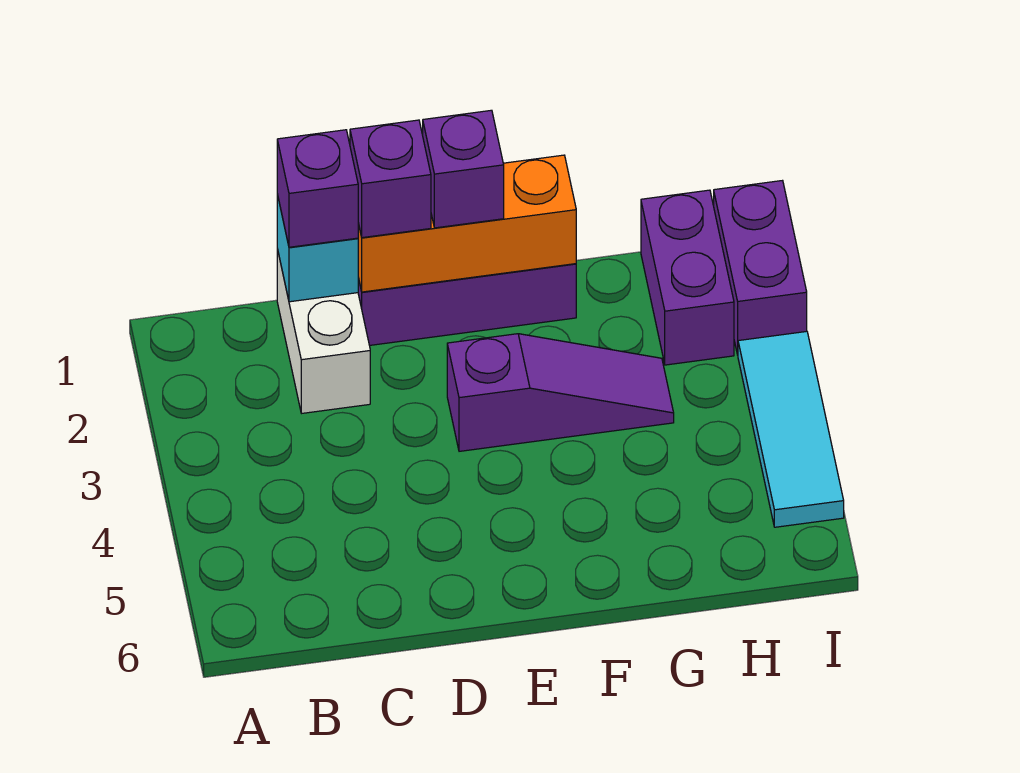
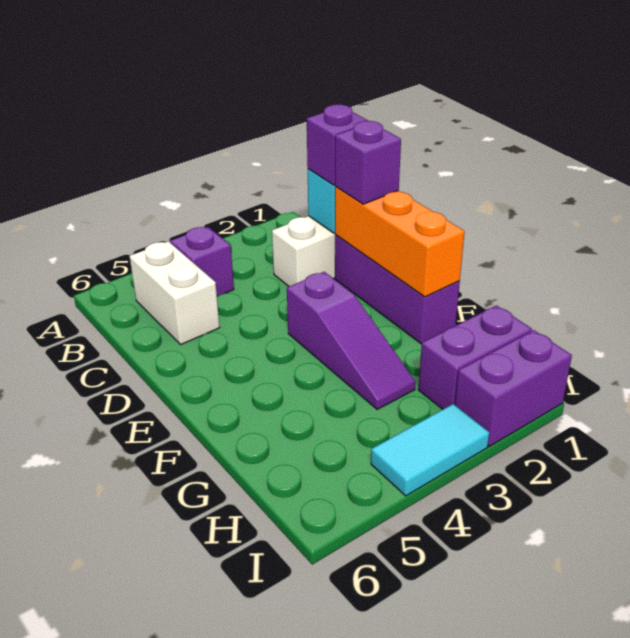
none -> white 1x2 brick [130,241,220,344]
purple 1x1 brick [423,110,504,228] -> purple 1x1 brick moved to [171,227,234,296]
cyan 1x3 tile [738,331,844,527] -> cyan 1x2 tile [371,404,489,496]

